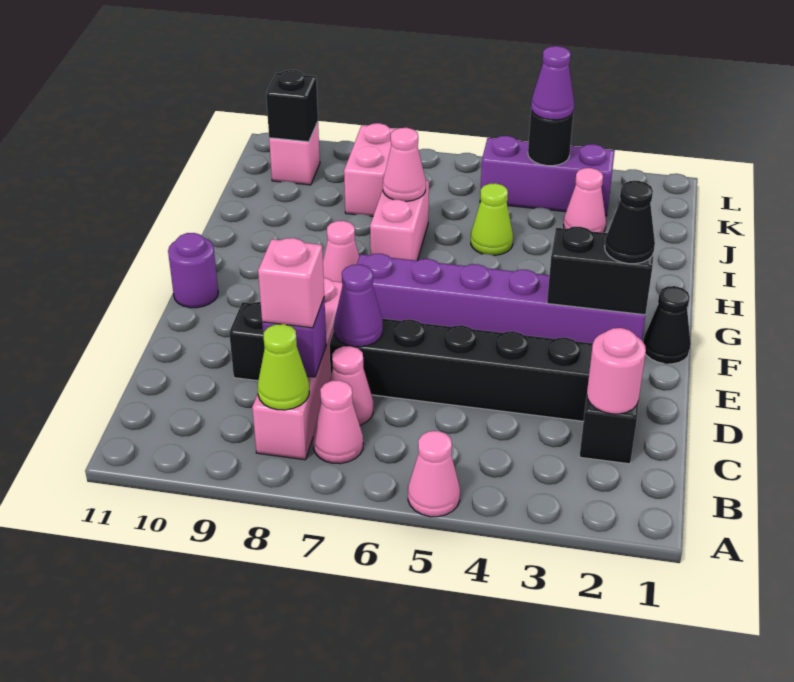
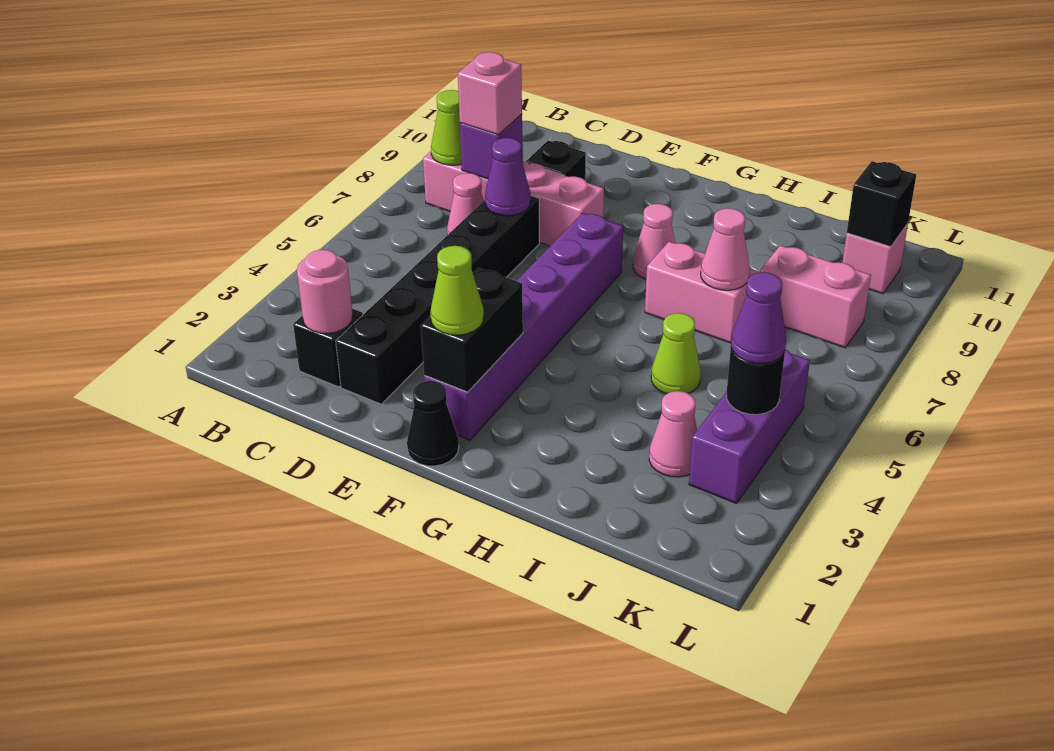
pink 1x1 cone [408,431,460,517] -> none
pink 1x1 cone [313,380,363,464] -> none
black 1x1 cone [605,181,655,264] -> lime 1x1 cone [430,246,484,335]
purple 1x1 round brick [168,233,218,308] -> none

